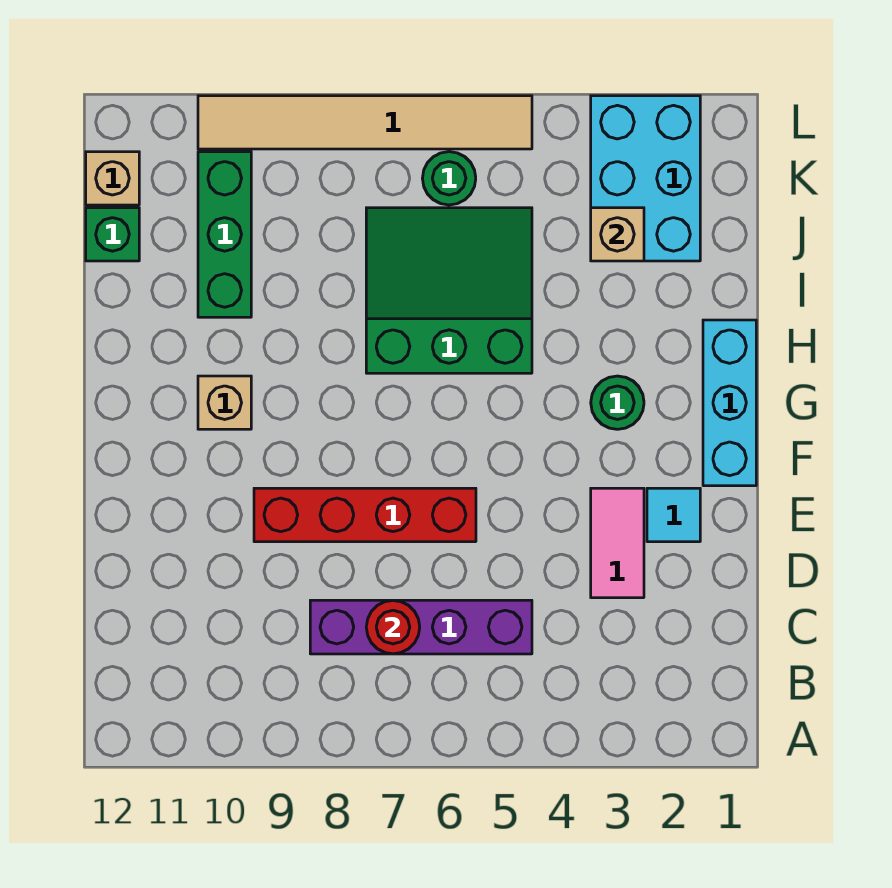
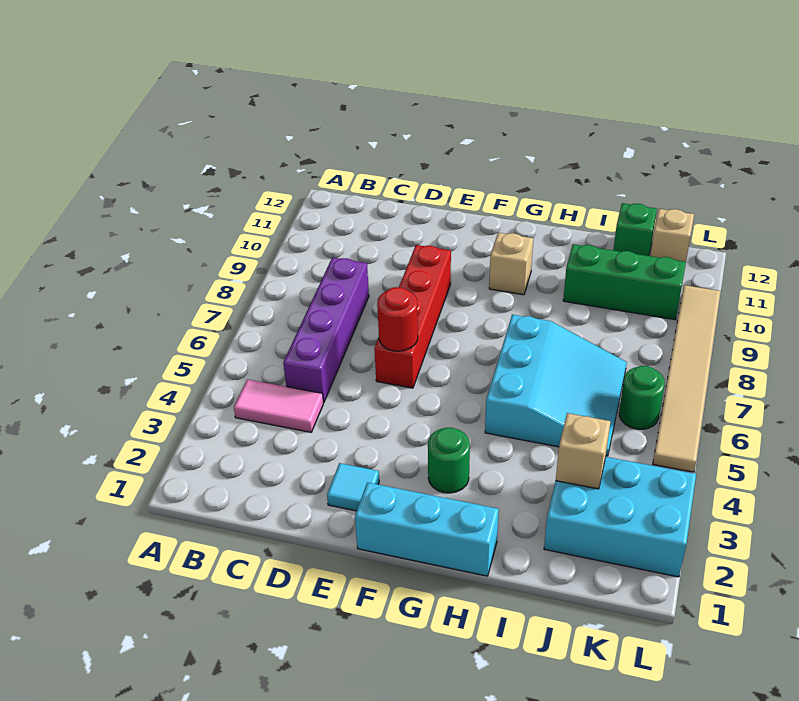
red 1x1 round brick [366,600,420,654] -> red 1x1 round brick moved to [377,287,418,351]
pink 1x2 tile [591,488,644,598] -> pink 1x2 tile moved to [234,379,323,432]
green 3x3 slope [366,208,532,373] -> cyan 3x3 slope [485,315,627,456]

